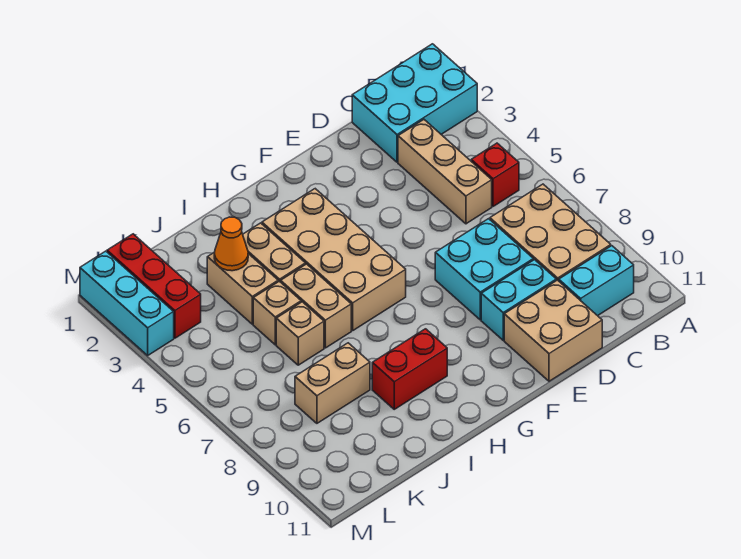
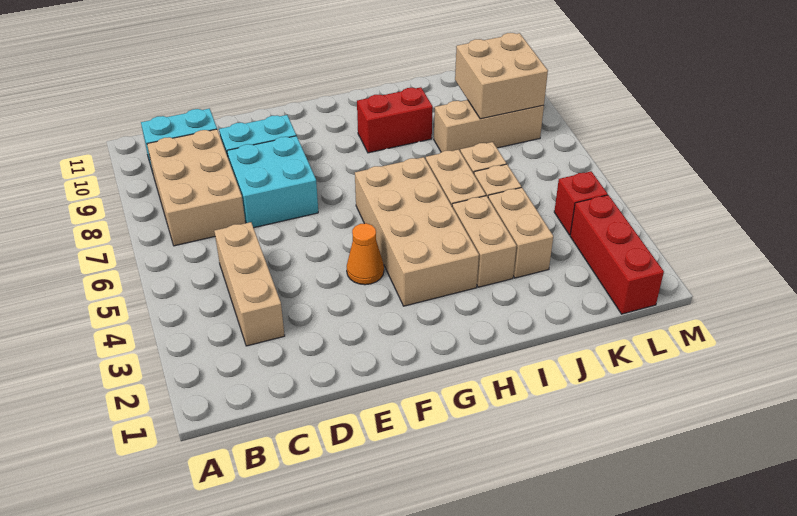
cyan 2x3 brick [352,44,477,162] -> none
red 1x1 brick [471,143,519,206] -> red 1x1 brick moved to [554,171,608,235]
tan 2x2 brick [504,280,602,381] -> tan 2x2 brick moved to [455,33,548,119]
orange 1x1 cone [214,217,248,271] -> orange 1x1 cone moved to [347,223,384,285]
tan 1x2 brick [295,343,370,423] -> tan 1x3 brick [434,100,544,152]
cyan 1x3 brick [80,251,174,355] -> none

